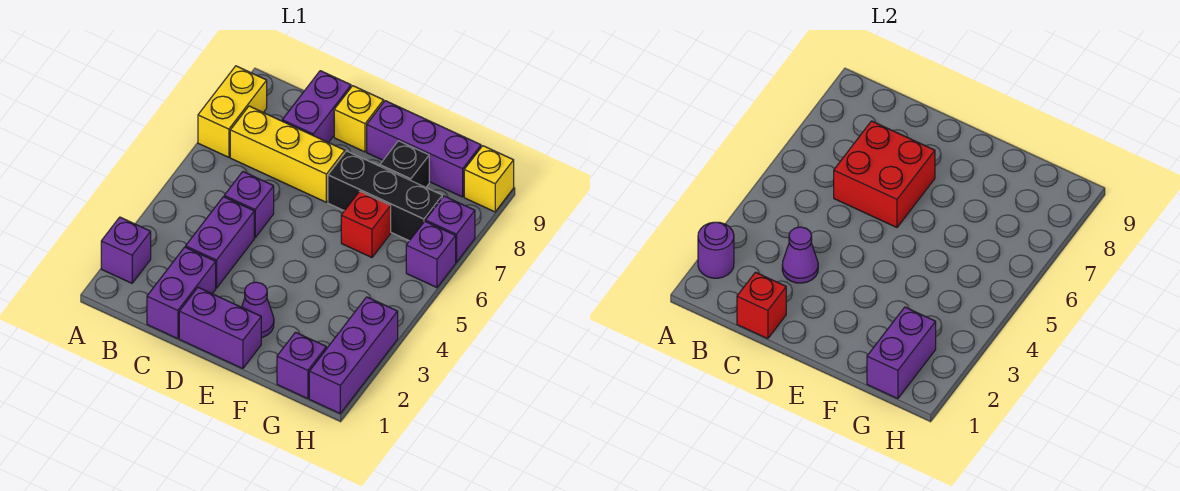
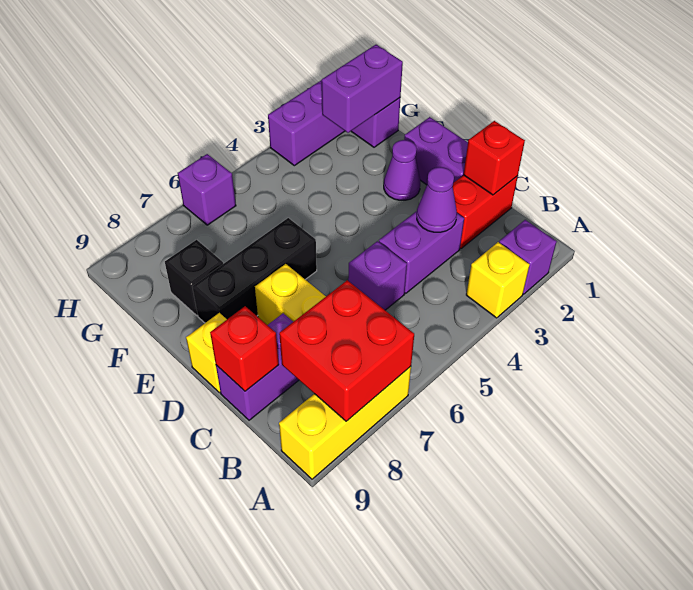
purple 1x1 round brick [698,222,734,278] -> none
yellow 1x2 brick [198,66,267,157] -> yellow 1x3 brick [279,367,411,479]
purple 1x2 brick [147,247,216,339] -> red 1x2 brick [453,175,518,249]
red 2x2 brick [834,121,935,227] -> red 2x2 brick moved to [279,280,414,421]
black 1x3 brick [328,151,442,241] -> black 1x3 brick turned to [192,218,317,323]
purple 1x3 brick [367,101,481,197] -> none
red 1x1 brick [341,191,391,257] -> red 1x1 brick moved to [210,306,279,391]
purple 1x1 brick [426,196,475,262] -> none
yellow 1x1 brick [464,146,514,212] -> yellow 1x1 brick moved to [466,242,530,318]

